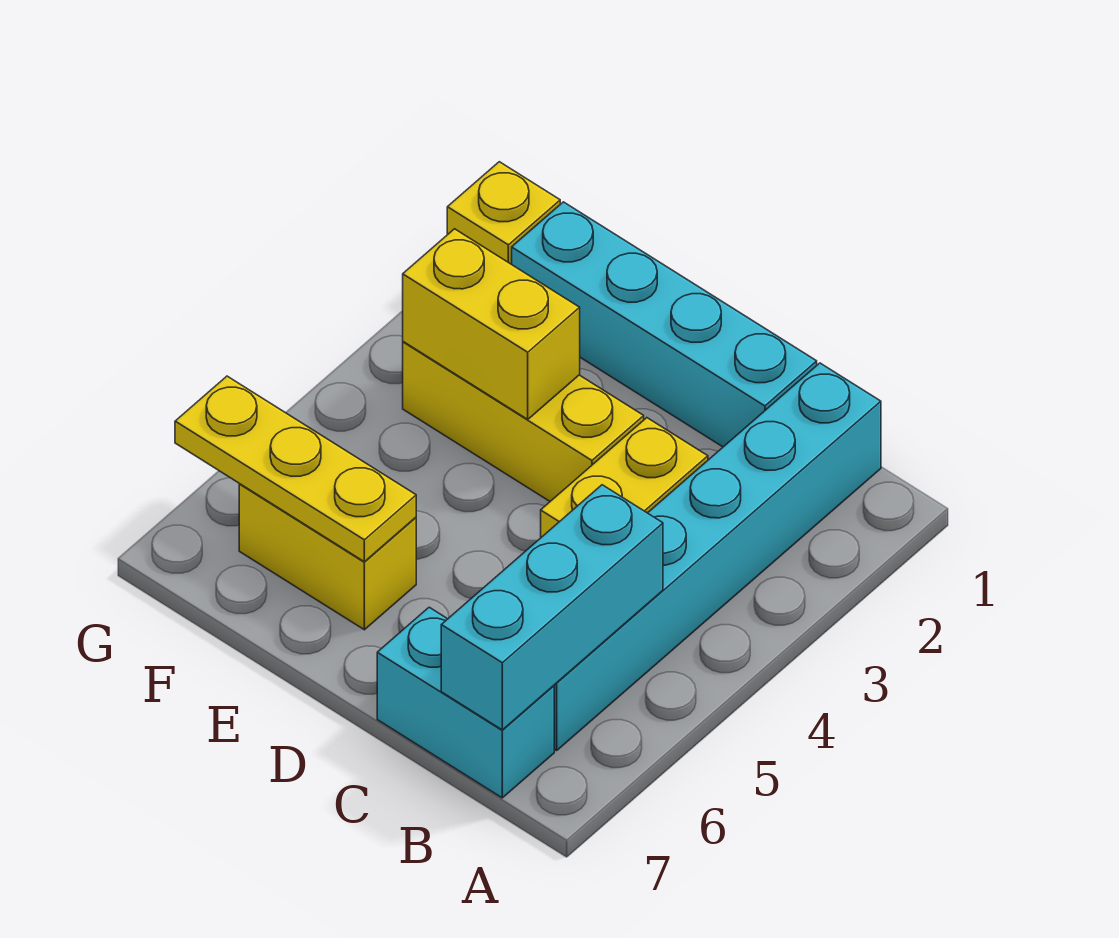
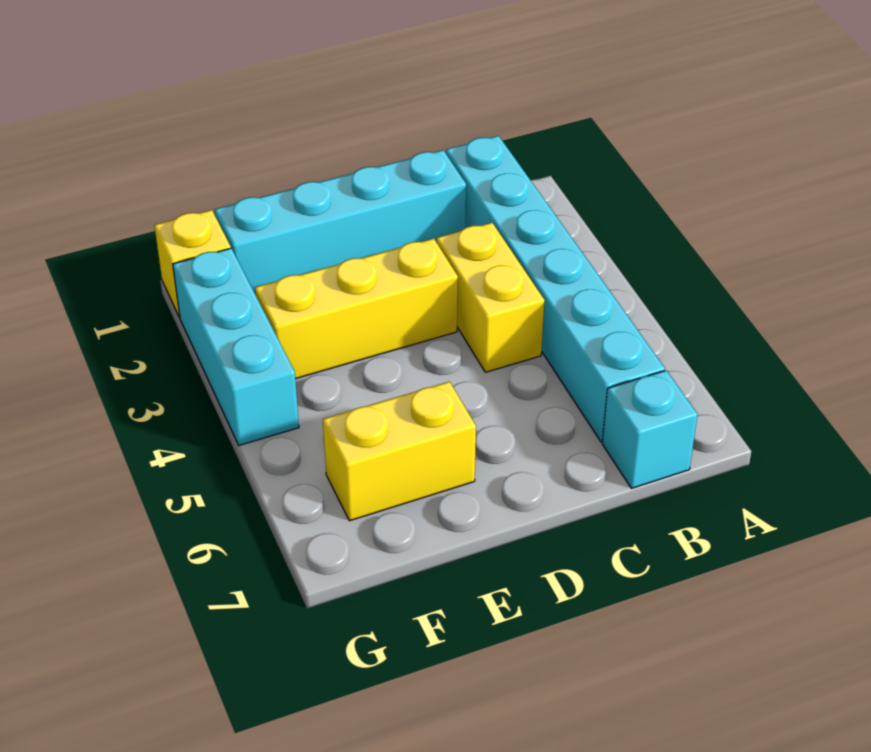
cyan 1x3 brick [441,485,663,730] -> cyan 1x3 brick moved to [173,248,299,445]
cyan 1x2 brick [377,607,554,798] -> cyan 1x1 brick [602,370,698,488]
yellow 1x2 brick [403,229,580,419] -> none
yellow 1x3 plate [175,376,416,562] -> none

